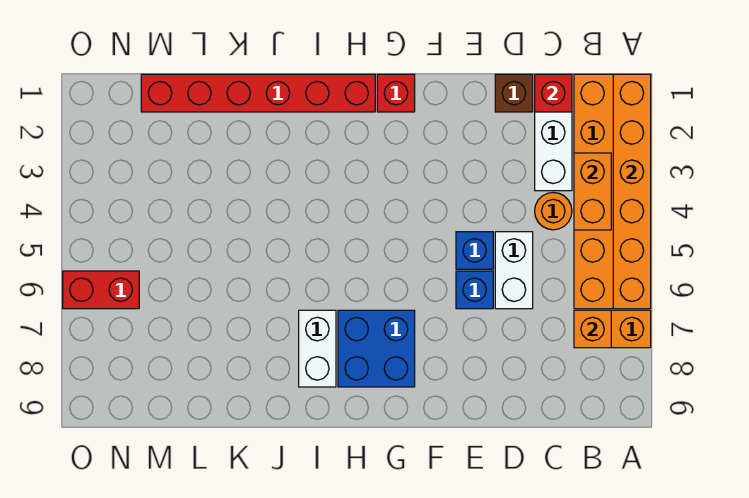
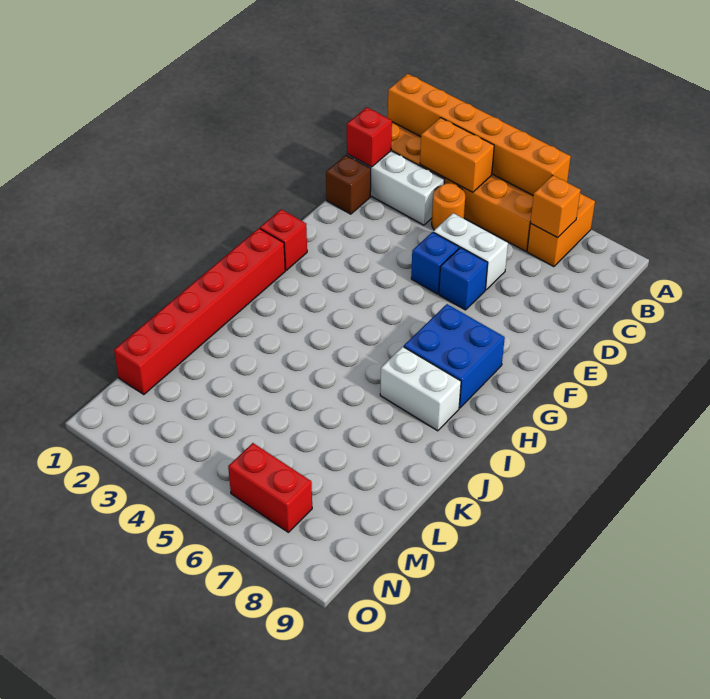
red 1x2 brick [63,271,139,309] -> red 1x2 brick turned to [228,443,312,532]

